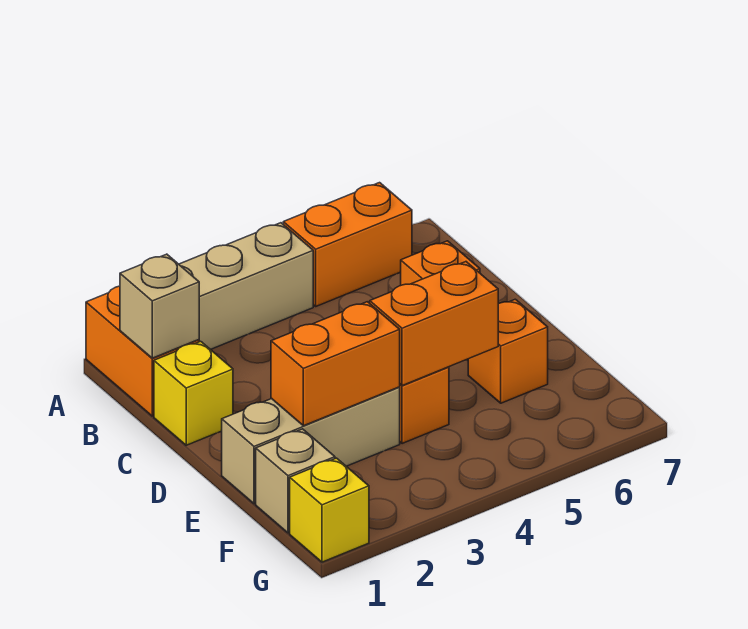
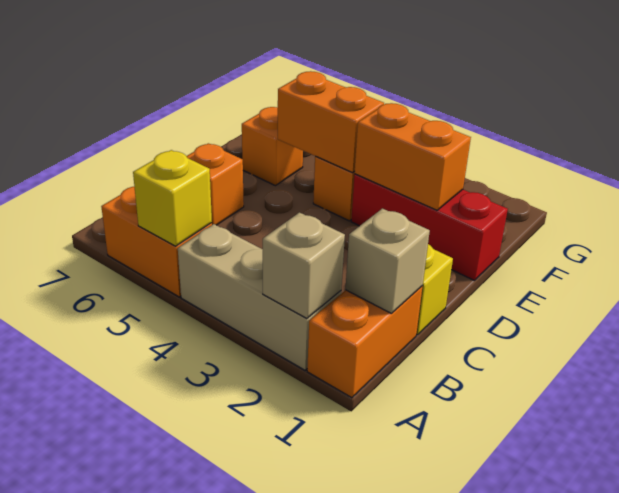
tan 1x3 brick [222,387,400,504] -> red 1x3 brick [351,174,508,280]
tan 1x1 brick [256,429,335,533] -> tan 1x1 brick moved to [263,213,345,318]
yellow 1x1 brick [290,458,369,562] -> yellow 1x1 brick moved to [133,150,212,246]

